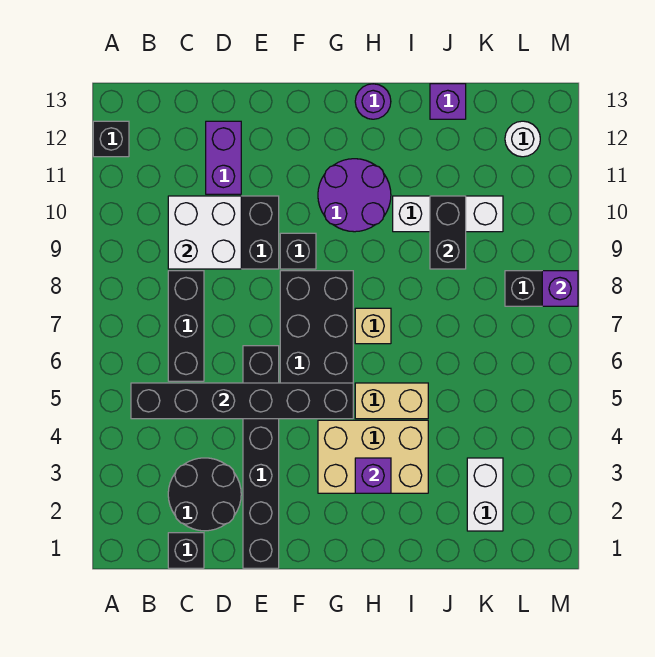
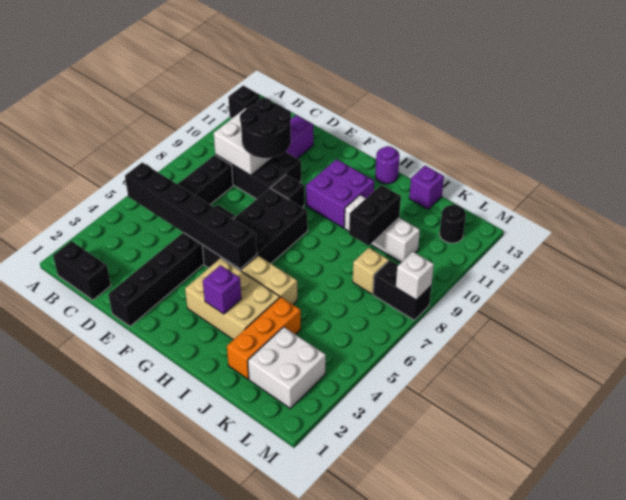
black 1x1 brick [168,533,204,568] -> black 1x2 brick [53,241,111,300]
black 2x2 round brick [168,458,241,531] -> black 2x2 round brick moved to [240,98,291,158]
purple 2x2 round brick [318,159,391,232] -> purple 2x2 brick [306,159,374,228]
tan 1x1 brick [355,308,391,344] -> tan 1x1 brick moved to [353,248,389,294]
none -> orange 1x3 brick [227,297,301,379]
white 1x2 brick [467,458,503,531] -> white 2x2 brick [248,327,326,408]
white 1x1 round brick [505,121,540,157] -> black 1x1 round brick [439,205,466,243]
purple 1x1 brick [542,271,578,306] -> white 1x1 brick [396,252,434,300]

